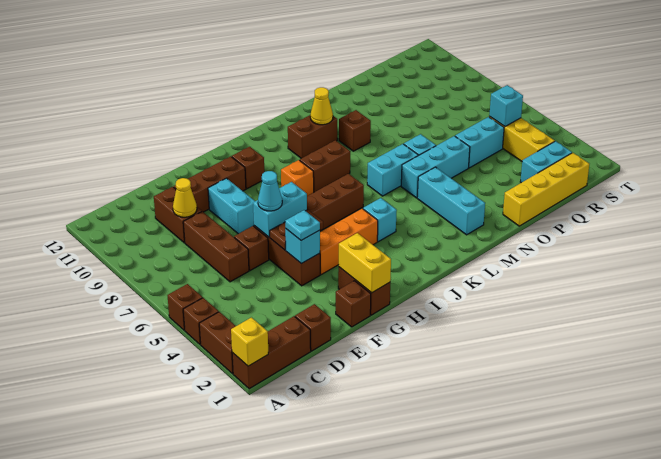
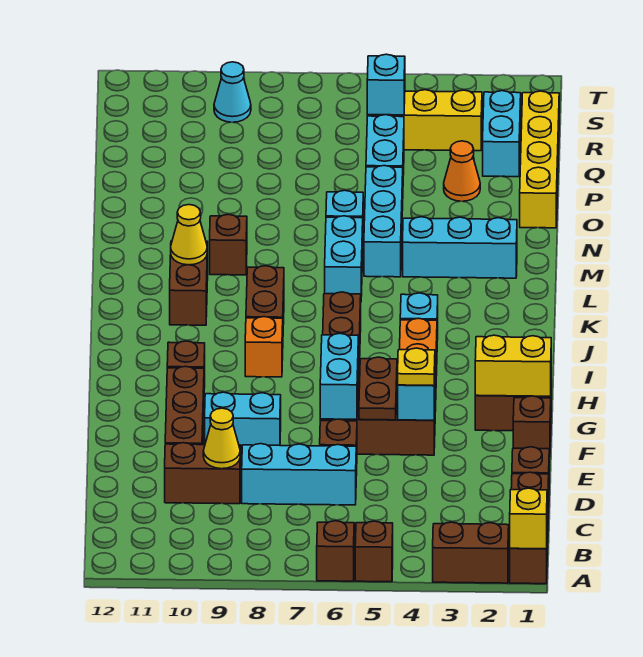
brown 1x1 brick [183,298,219,345] -> brown 1x1 brick moved to [317,521,354,581]
brown 1x3 brick [183,211,249,282] -> cyan 1x3 brick [242,444,356,505]
cyan 1x1 plate [285,210,320,240] -> yellow 1x1 plate [398,348,435,386]
cyan 1x1 cone [258,171,282,211] -> cyan 1x1 cone moved to [214,62,251,122]
none -> orange 1x1 cone [444,141,480,201]

